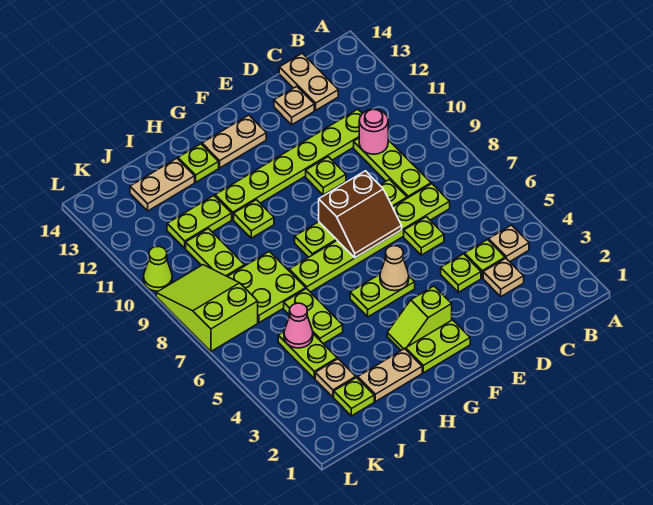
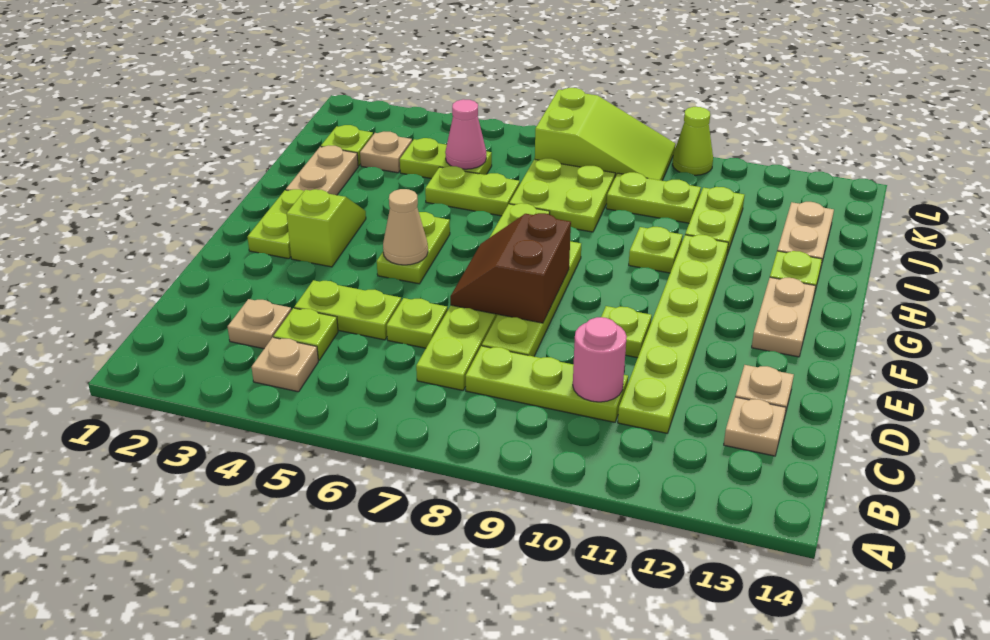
tan 1x2 plate [279,53,338,110] -> tan 1x1 plate [724,397,786,456]
lime 1x1 plate [441,254,481,292] -> lime 1x2 plate [294,280,401,340]

